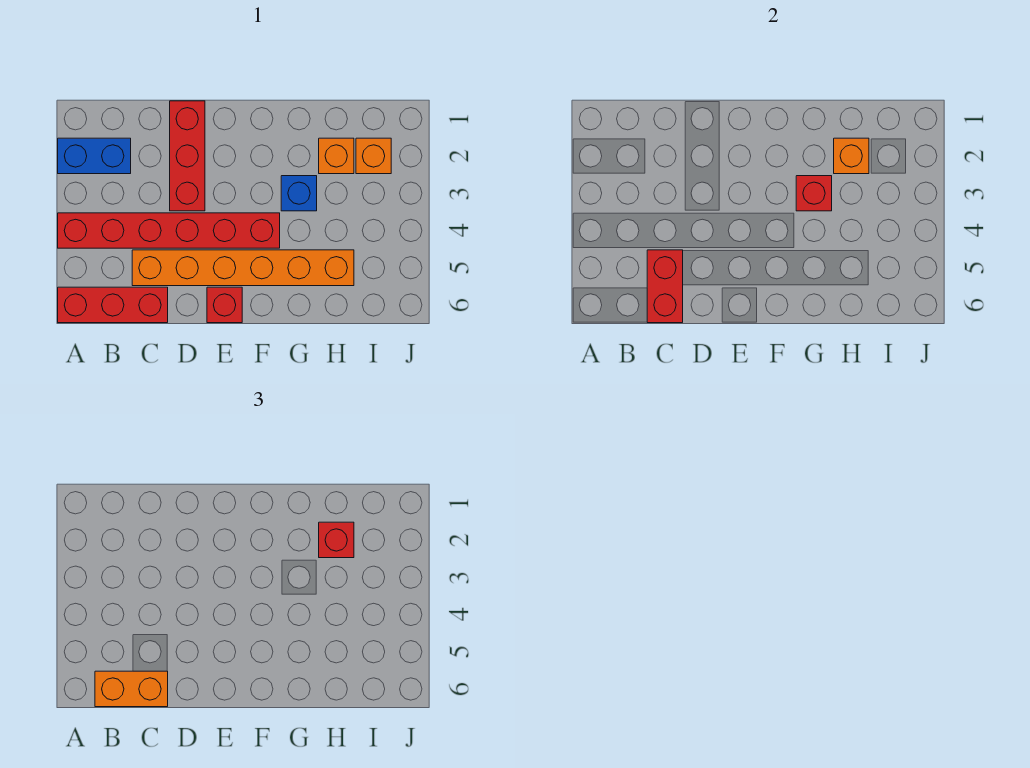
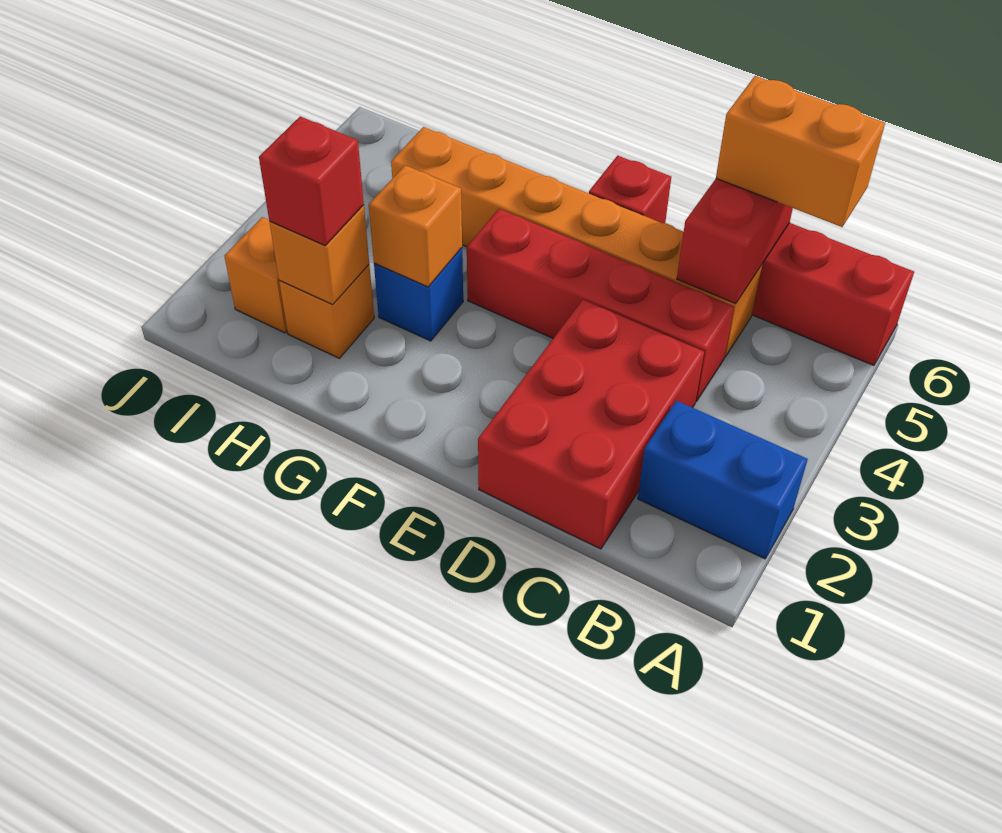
red 1x6 brick [58,213,280,248] -> red 1x4 brick [467,209,734,402]
red 1x3 brick [170,101,205,211] -> red 2x3 brick [478,300,704,549]
red 1x1 brick [796,176,832,211] -> orange 1x1 brick [369,165,462,287]

